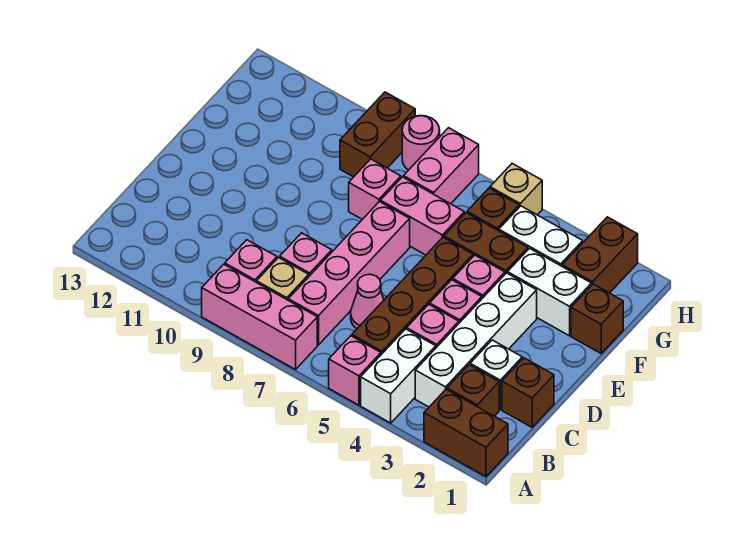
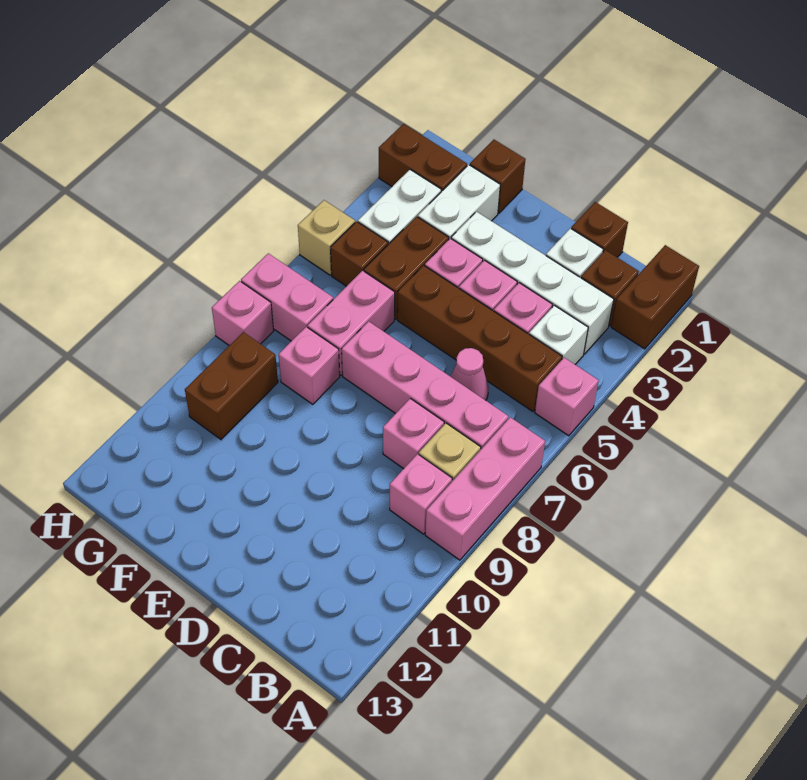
white 1x2 brick [361,329,436,423] -> white 1x1 brick [529,305,588,364]
brown 1x2 brick [340,92,415,177] -> brown 1x2 brick turned to [185,332,278,439]
pink 1x1 round brick [402,116,440,170] -> pink 1x1 brick [212,281,274,345]

